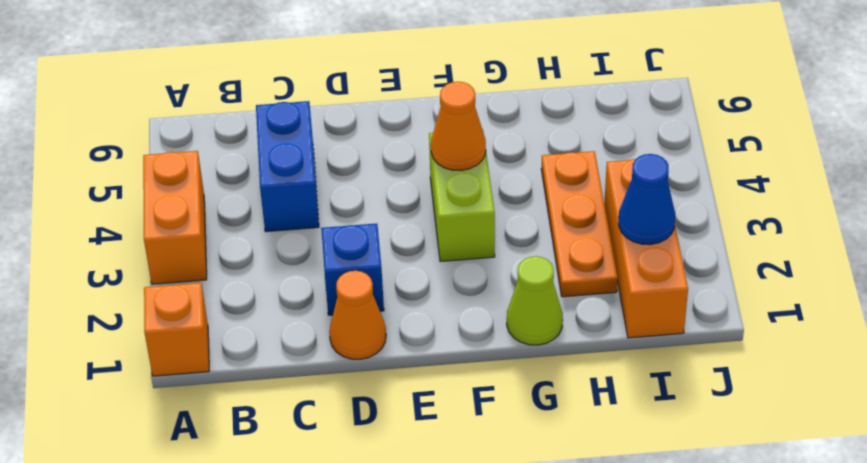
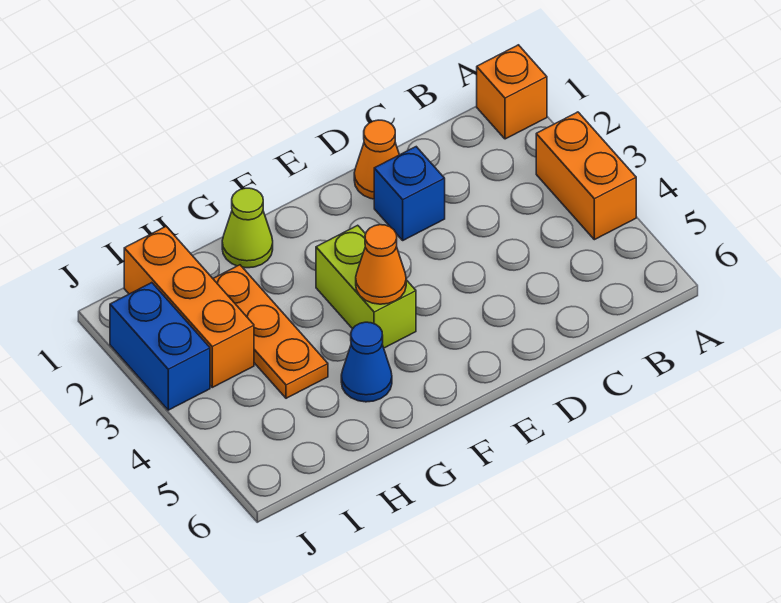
blue 1x2 brick [256,101,319,232] -> blue 1x2 brick moved to [110,283,210,410]
blue 1x1 cone [619,154,675,245] -> blue 1x1 cone moved to [341,322,392,402]

